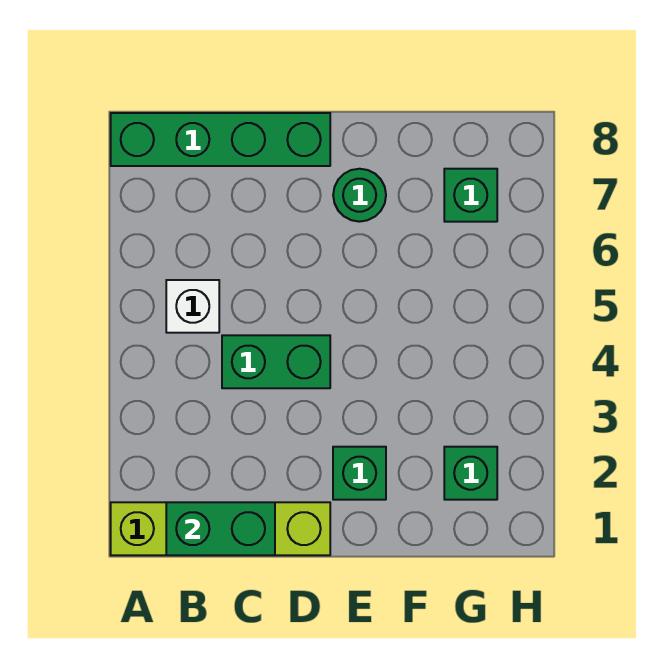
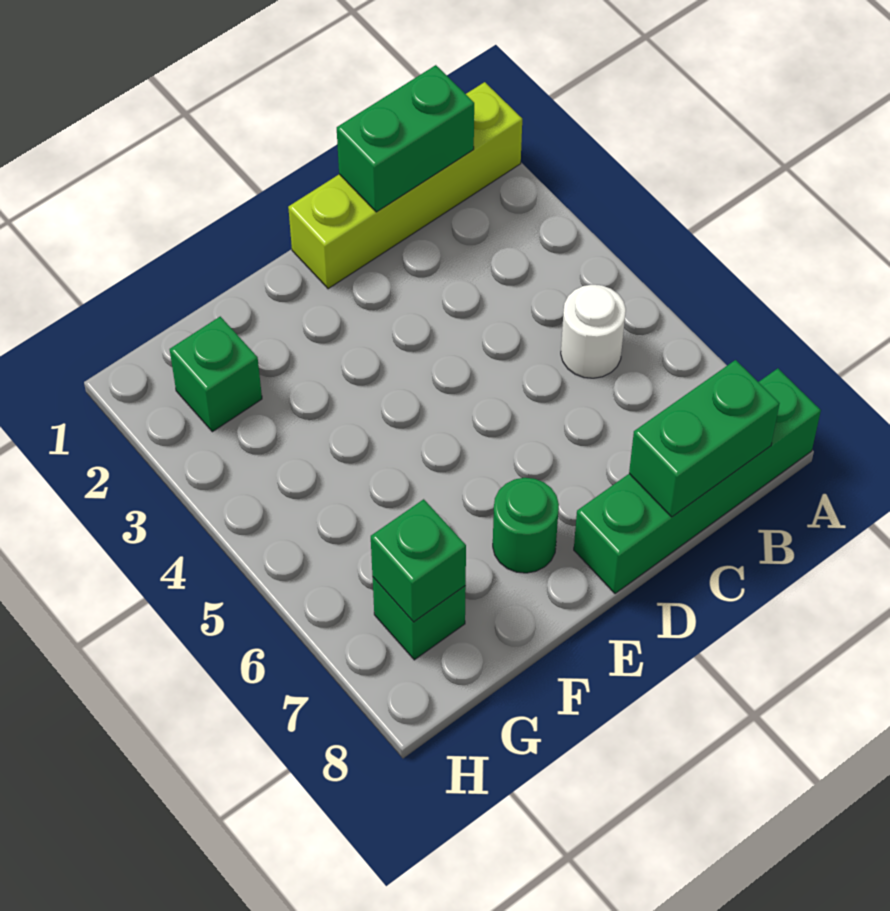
white 1x1 brick [166,280,219,333] -> white 1x1 round brick [561,285,626,378]
green 1x2 brick [222,335,330,388] -> green 1x2 brick moved to [629,360,780,517]
green 1x1 brick [333,447,386,500] -> green 1x1 brick moved to [371,499,466,622]

